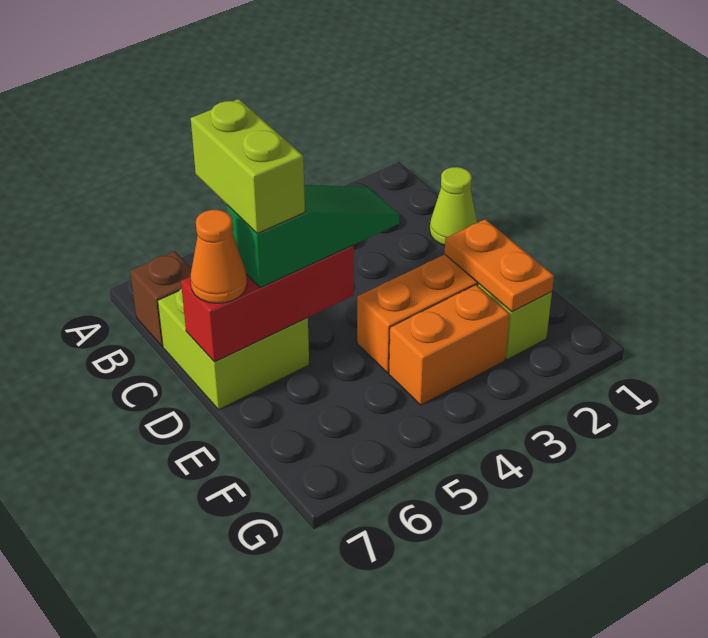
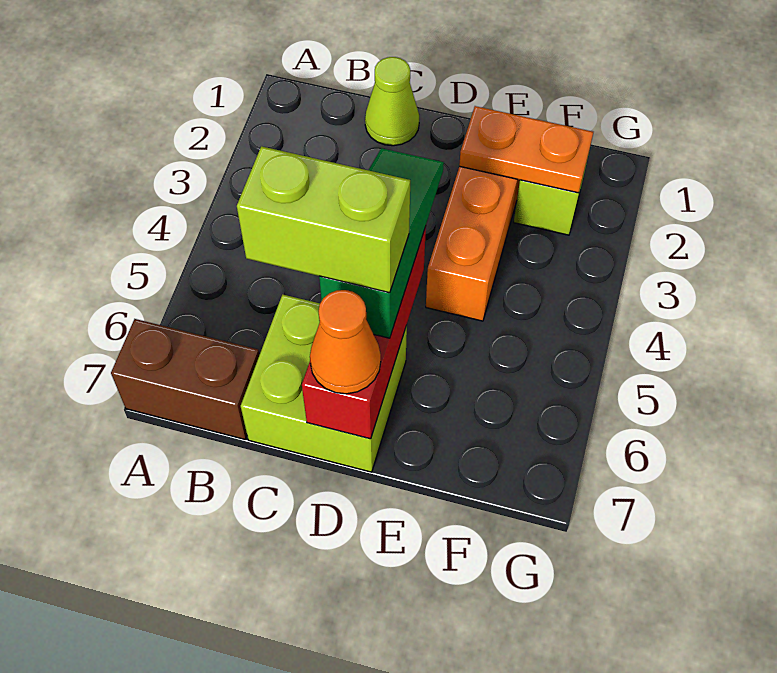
brown 1x1 brick [130,251,192,346] -> brown 1x2 brick [111,319,259,439]
orange 1x2 brick [389,285,509,405] -> none

